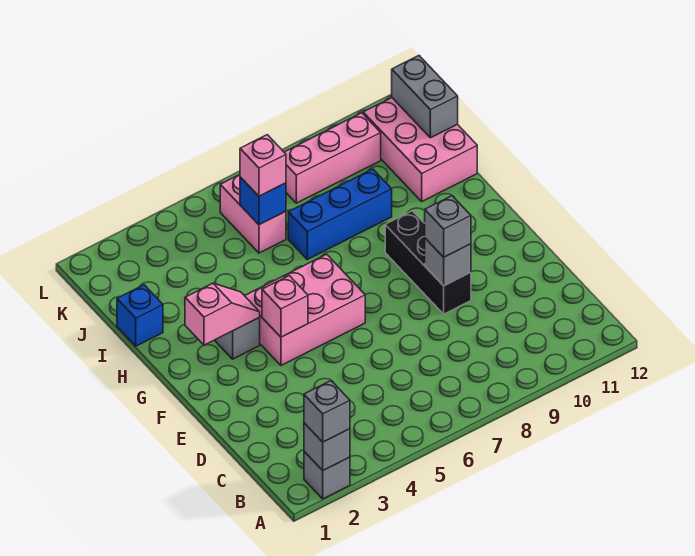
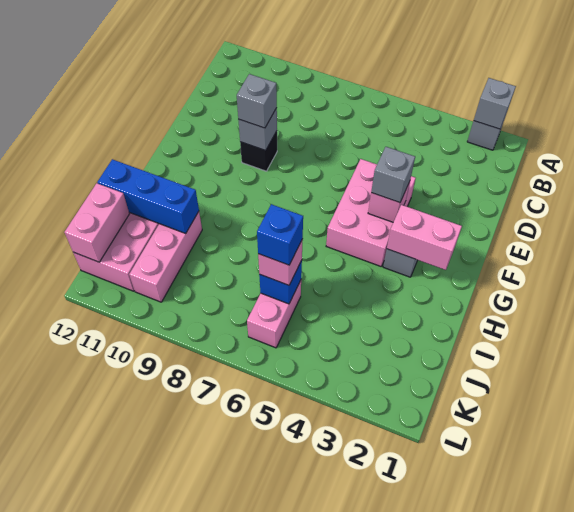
grey 1x1 brick [304,381,350,442] -> grey 1x1 brick moved to [371,147,415,203]
black 1x3 brick [385,211,471,314] -> black 1x1 brick [240,131,277,171]
pink 2x3 brick [245,254,365,365] -> pink 2x3 brick turned to [326,159,416,267]
pink 1x2 slope [185,283,260,345] -> pink 1x2 brick [387,205,462,270]
blue 1x1 brick [117,285,163,346] -> blue 1x1 brick moved to [257,204,303,265]
blue 1x3 brick [288,169,392,259] -> blue 1x3 brick moved to [97,159,199,233]
grey 1x2 brick [392,56,458,138] -> pink 1x2 brick [64,183,129,262]
pink 1x3 brick [284,113,381,203] -> pink 1x3 brick turned to [129,212,202,302]

